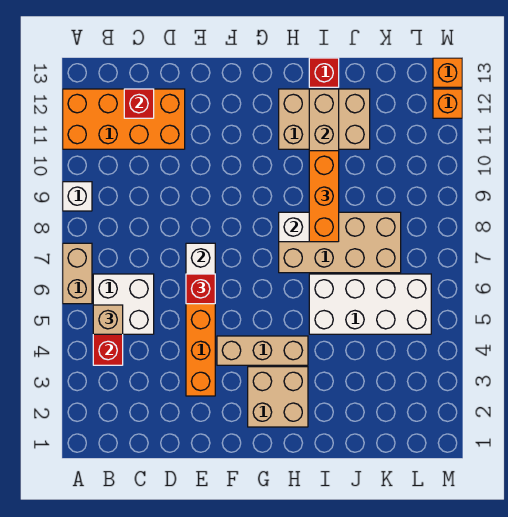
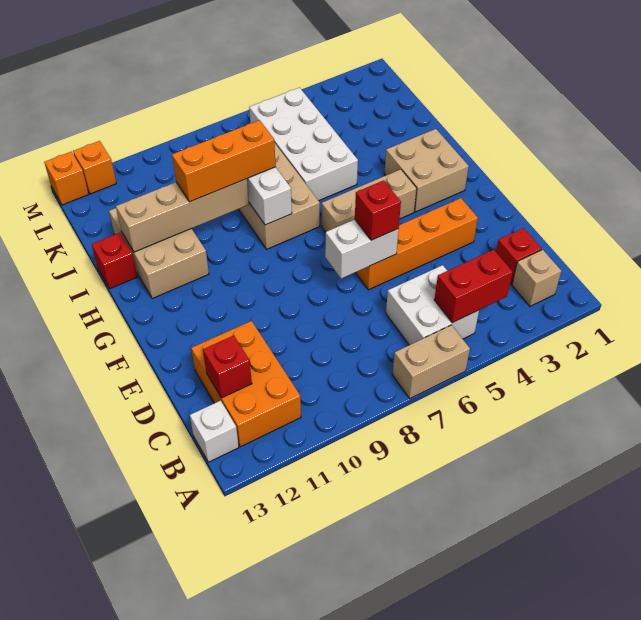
white 1x1 brick [63,182,92,211] -> white 1x1 brick moved to [190,401,239,462]
orange 2x4 brick [63,89,185,149] -> orange 2x3 brick [191,321,301,447]
tan 1x1 brick [93,305,123,334] -> tan 1x1 brick moved to [512,250,561,306]
none -> red 1x1 brick [496,228,542,284]
tan 1x3 brick [217,336,308,365] -> tan 1x3 brick turned to [322,169,417,232]

